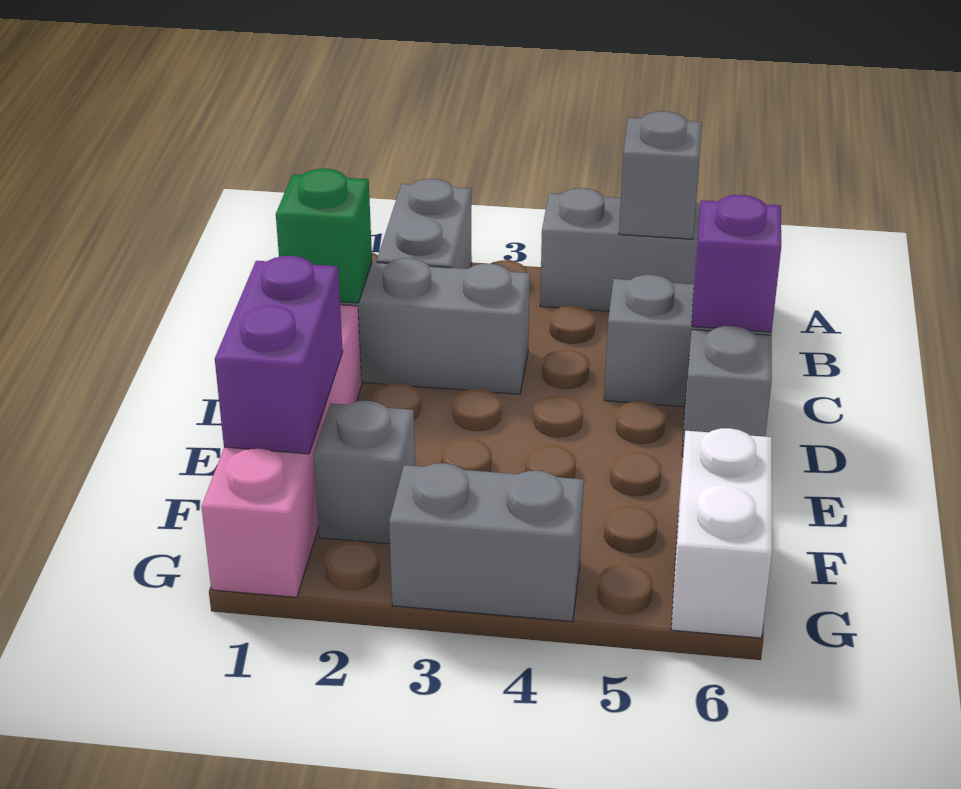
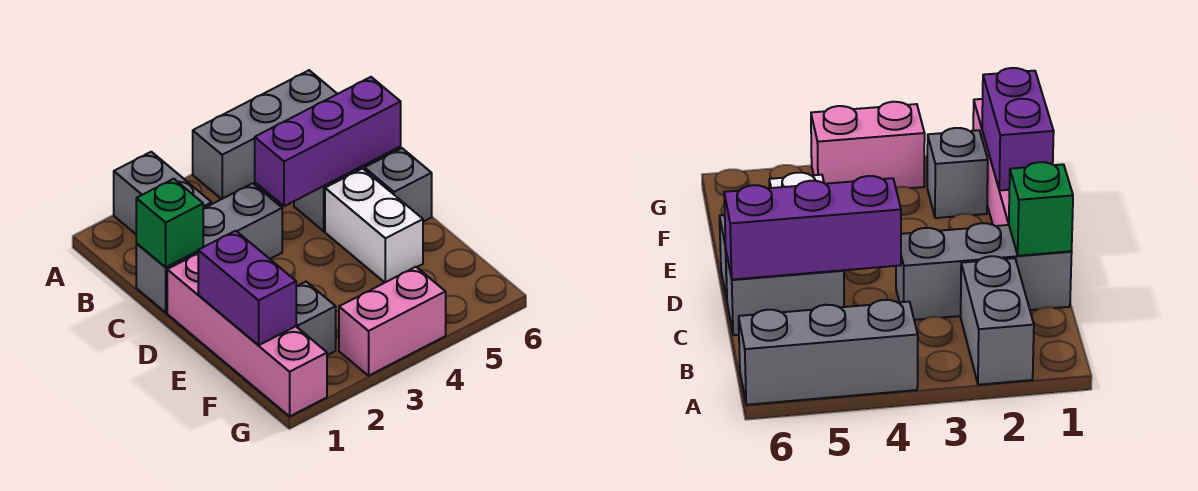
grey 1x1 brick [619,111,702,239] -> none
purple 1x1 brick [692,195,781,332] -> purple 1x3 brick [255,77,401,206]
white 1x2 brick [671,428,772,638] -> white 1x2 brick moved to [325,169,423,282]
grey 1x2 brick [389,463,584,621] -> pink 1x2 brick [339,267,446,376]

